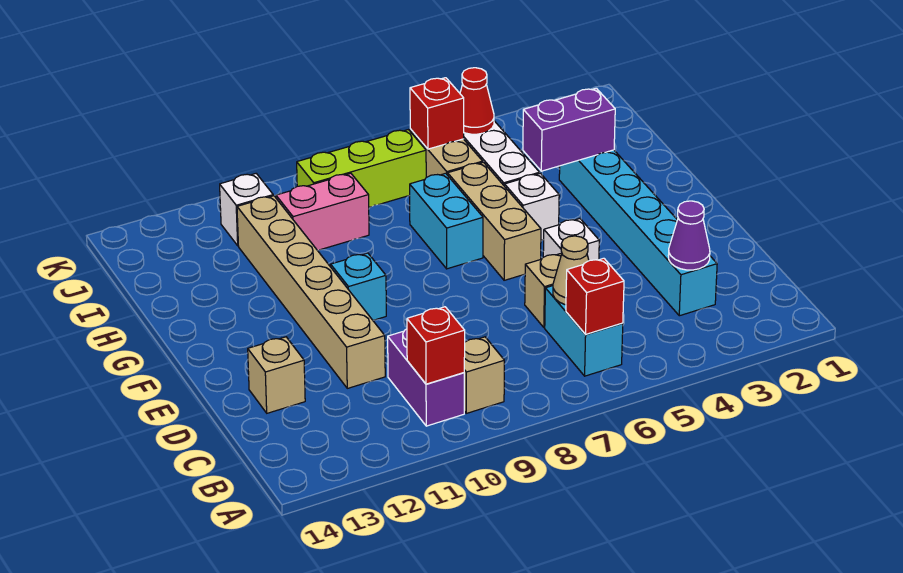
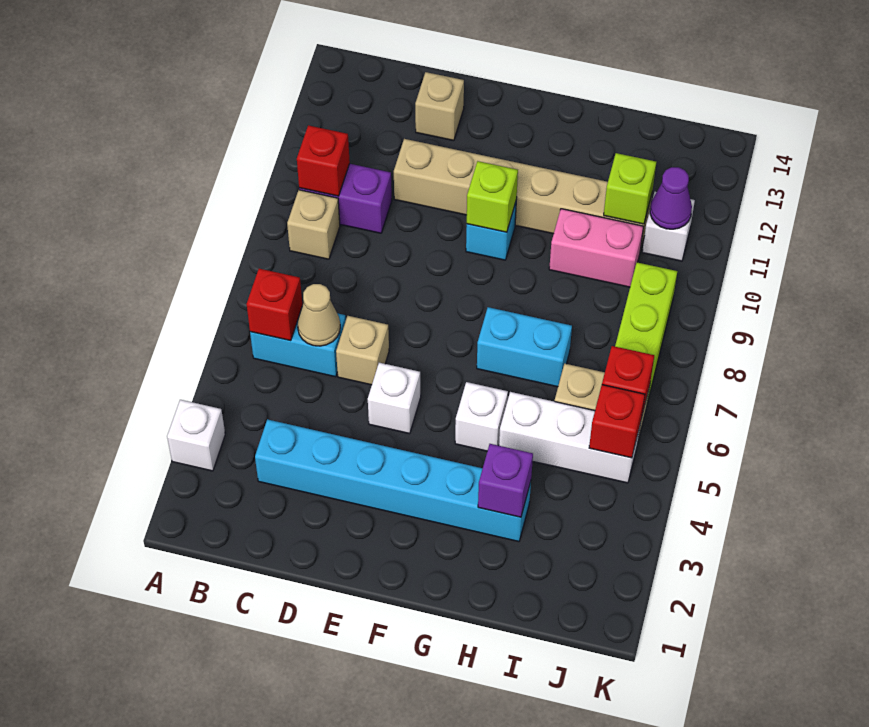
none -> white 1x1 brick [167,400,225,471]
purple 1x1 cone [668,201,710,270] -> purple 1x1 cone moved to [650,167,692,229]
tan 1x3 brick [448,162,541,280] -> none
none -> lime 1x1 brick [467,161,518,232]
purple 1x2 brick [523,88,615,171] -> purple 1x1 brick [478,444,533,517]
pink 1x2 brick [276,173,369,250] -> pink 1x2 brick turned to [549,209,644,287]
none -> lime 1x1 brick [604,153,656,224]
red 1x1 cone [460,68,494,134] -> red 1x1 brick [589,385,645,458]

